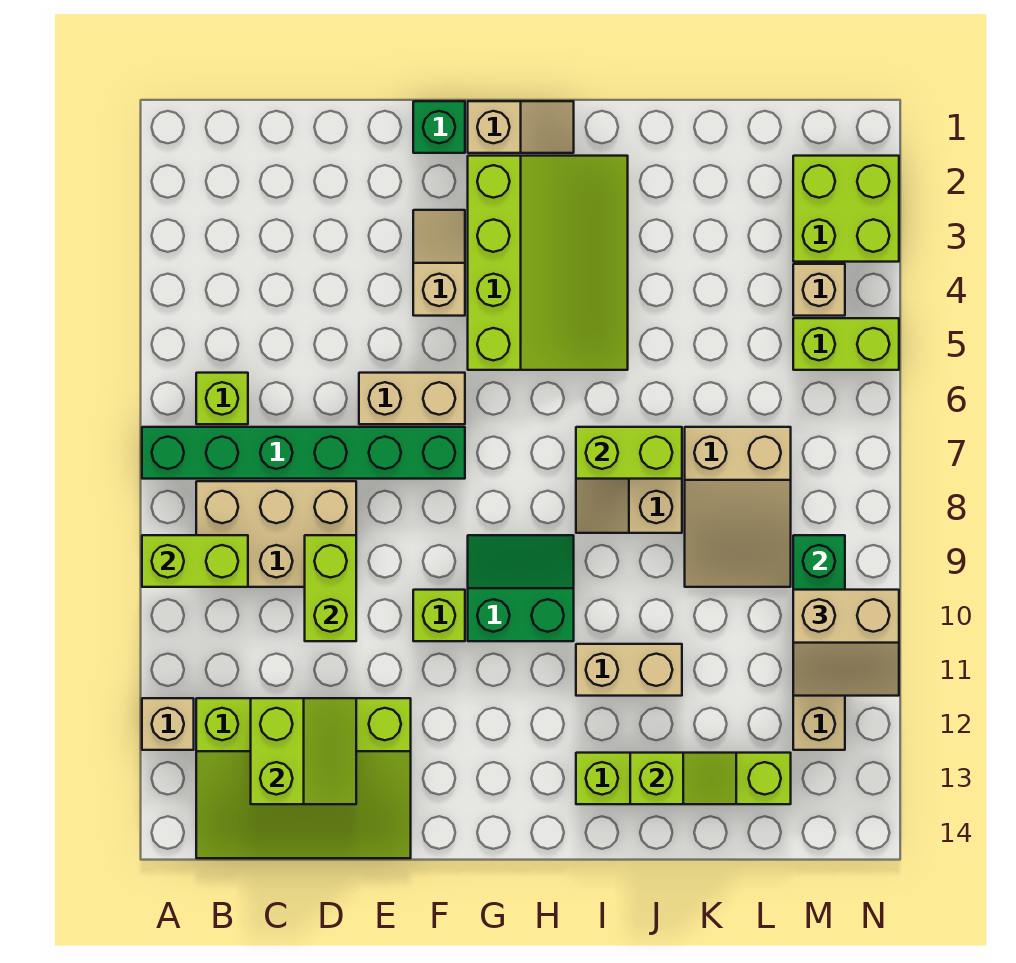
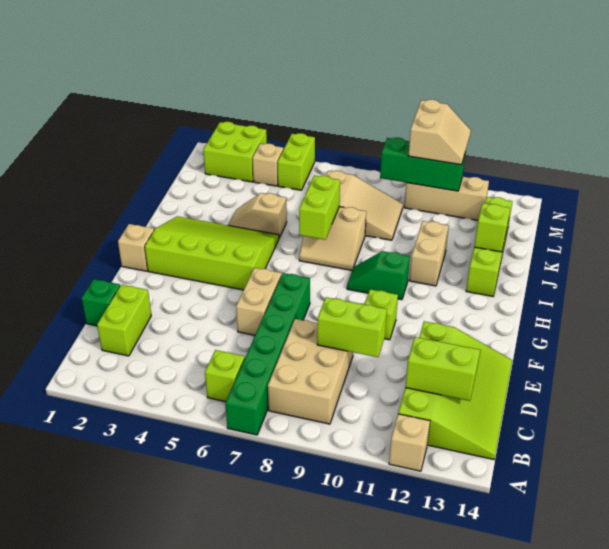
lime 1x2 brick [142,535,248,587] -> lime 1x2 brick moved to [97,285,151,356]
green 1x1 brick [413,101,465,153] -> green 1x1 brick moved to [82,279,120,326]
tan 1x2 slope [413,210,465,316] -> tan 1x2 slope moved to [229,193,287,238]
green 2x2 slope [468,535,574,641] -> green 1x2 slope [347,251,410,300]

